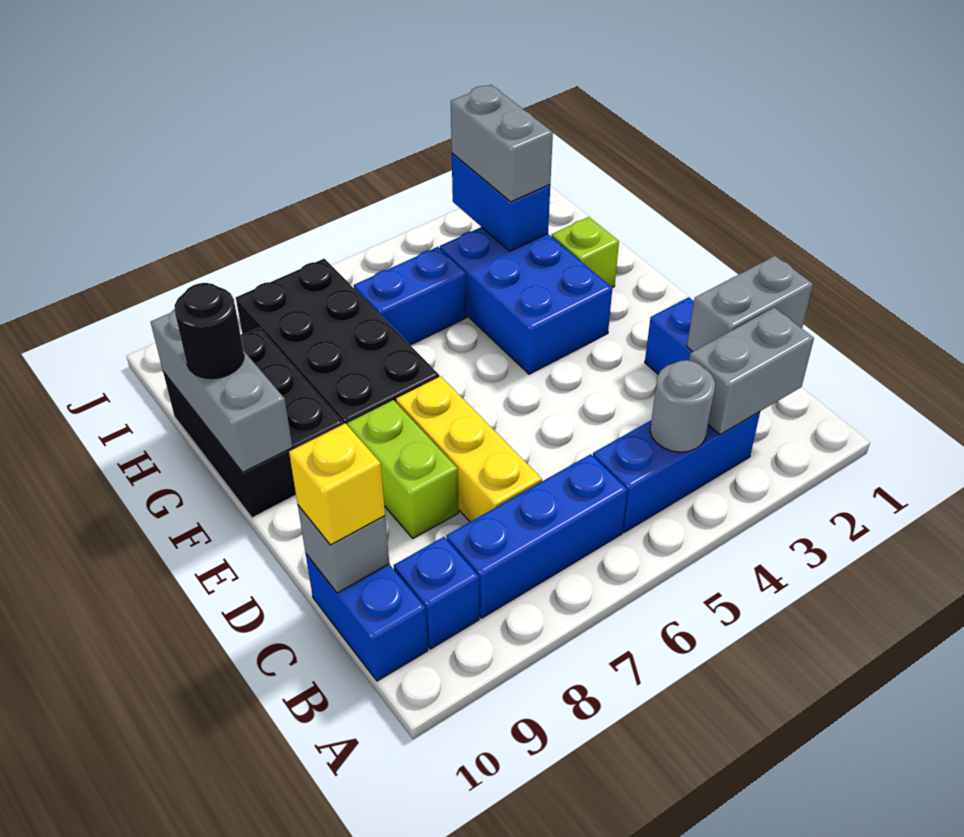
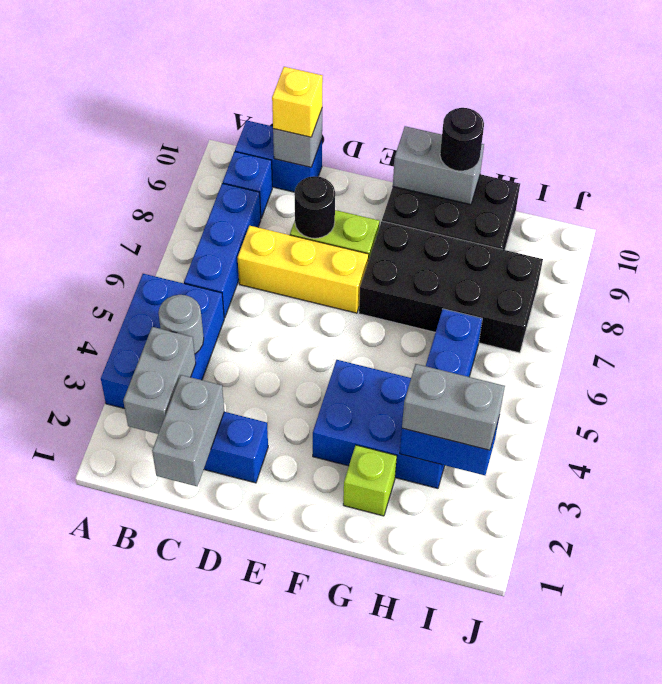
blue 1x3 brick [593,412,760,532] -> blue 2x3 brick [101,274,224,409]
none -> black 1x1 round brick [294,176,335,238]
grey 1x3 brick [151,309,292,472] -> grey 1x2 brick [393,126,484,205]

